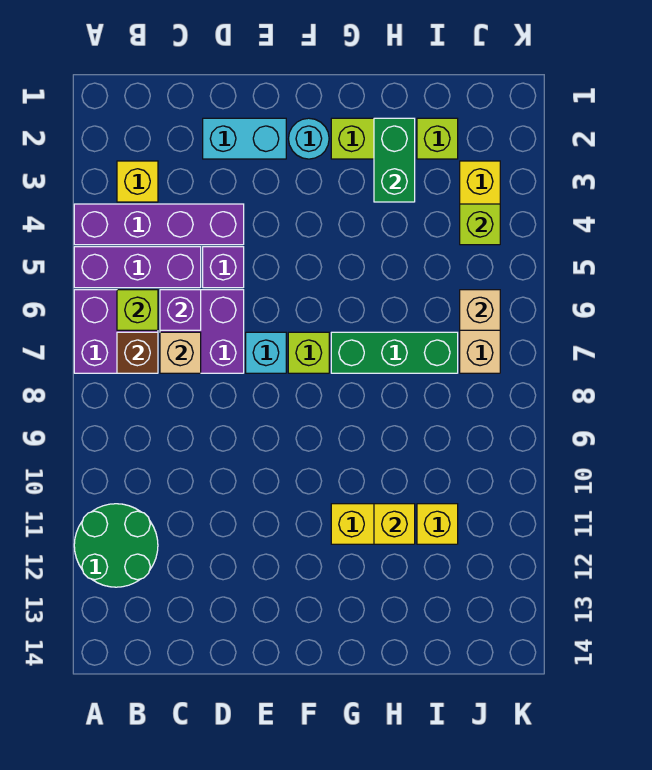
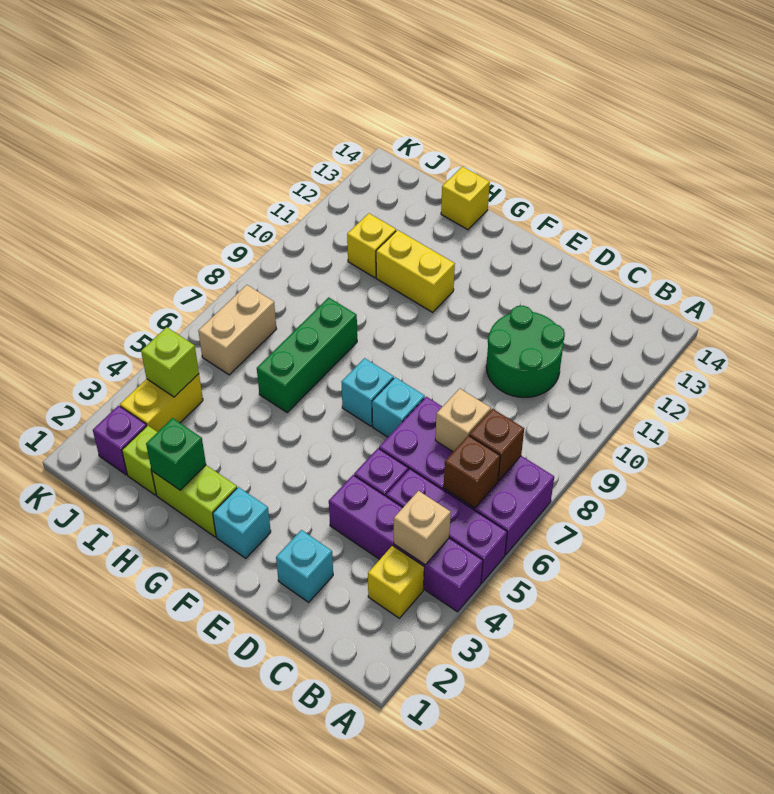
green 2x2 round brick [74,504,158,587] -> green 2x2 round brick moved to [486,306,565,398]
lime 1x1 brick [117,290,158,330] -> brown 1x1 brick [444,435,500,508]
purple 1x1 brick [160,290,201,330] -> purple 1x1 brick moved to [93,406,147,475]
cyan 1x2 brick [203,118,286,159] -> cyan 1x1 brick [276,530,333,602]
cyan 1x1 round brick [288,118,329,159] -> cyan 1x1 brick [213,487,271,558]
lime 1x1 brick [288,332,329,373] -> cyan 1x1 brick [342,358,394,426]
green 1x3 brick [331,332,458,373] -> green 1x3 brick turned to [257,297,357,412]
green 1x2 brick [374,118,415,202] -> green 1x1 brick [146,418,206,490]
yellow 1x1 brick [374,504,415,544] -> yellow 1x1 brick moved to [441,166,490,230]
tan 1x1 brick [460,290,500,330] -> tan 1x1 brick moved to [394,491,451,564]

